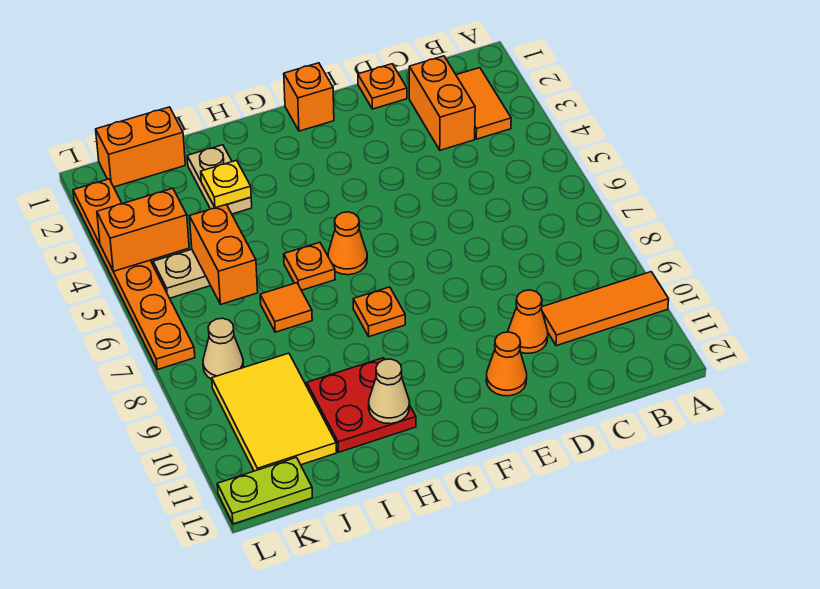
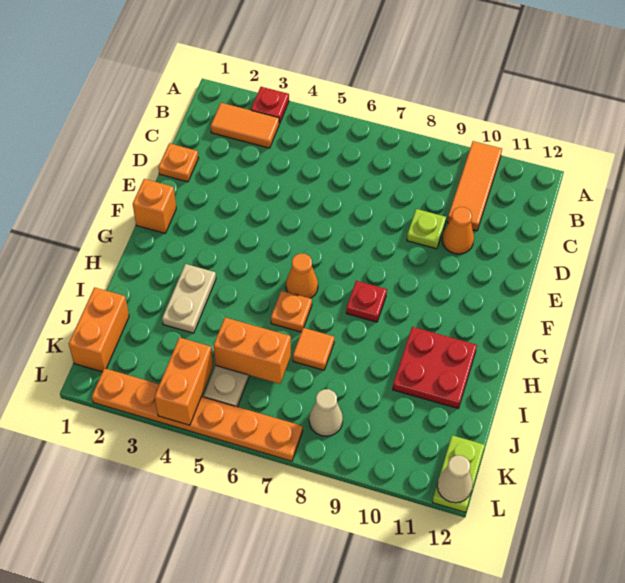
none -> red 1x1 plate [251,87,289,124]
orange 1x2 brick [409,56,475,150] -> none
none -> lime 1x1 plate [407,209,446,249]
orange 1x1 cone [486,332,527,396] -> none
orange 1x1 plate [353,287,405,337] -> red 1x1 plate [346,281,387,322]
tan 1x1 cone [369,359,410,424] -> tan 1x1 cone moved to [437,455,473,503]
tan 1x2 plate [187,145,252,214] -> tan 1x2 plate turned to [162,264,216,333]
yellow 1x1 plate [201,160,251,208] -> none
yellow 2x3 tile [212,353,336,471] -> none

